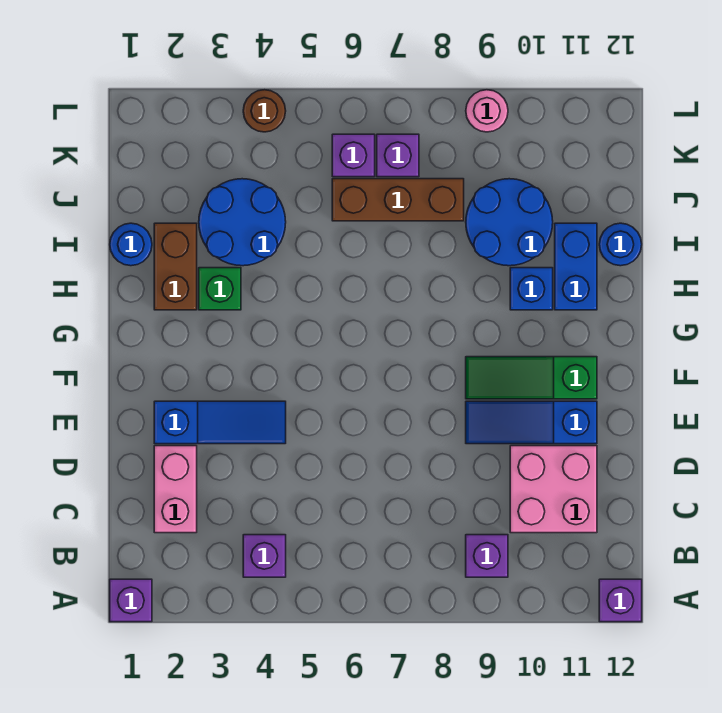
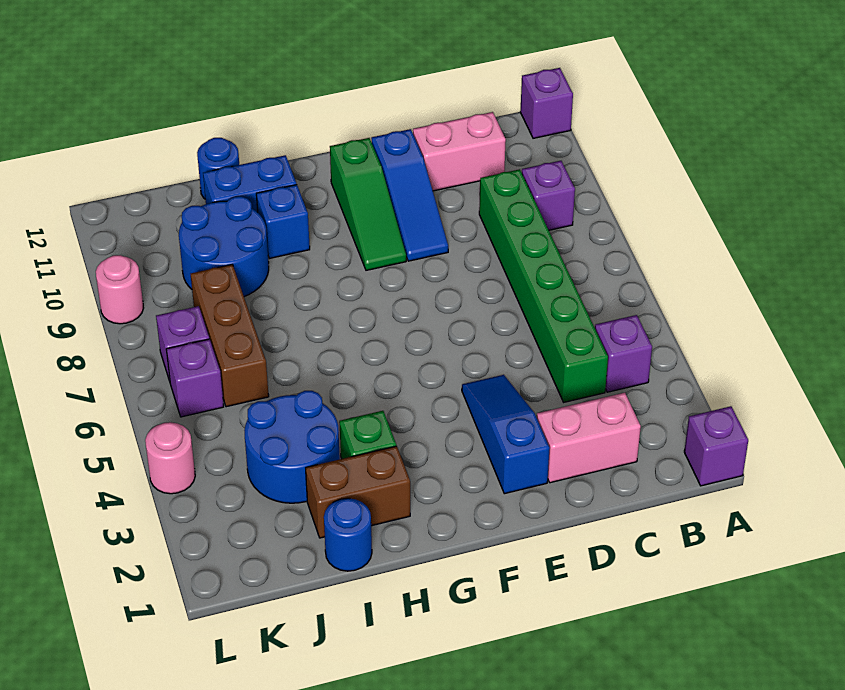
none -> green 1x6 brick [479,169,608,402]
pink 2x2 brick [510,446,597,533] -> pink 1x2 brick [413,112,506,191]
brown 1x1 round brick [243,90,286,132] -> pink 1x1 round brick [145,422,195,494]

